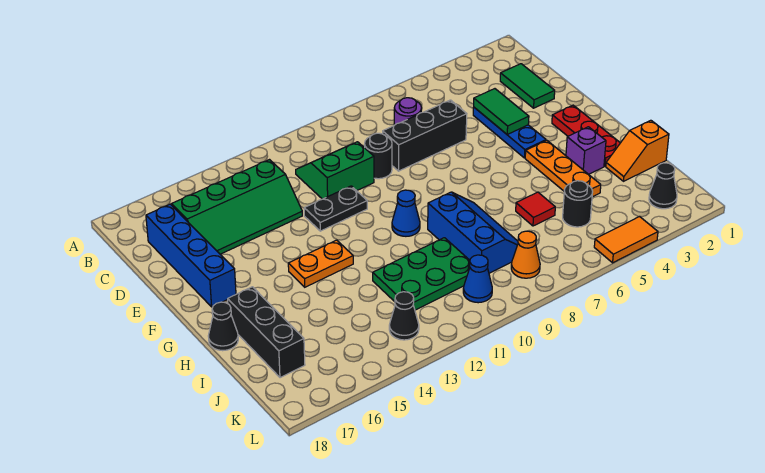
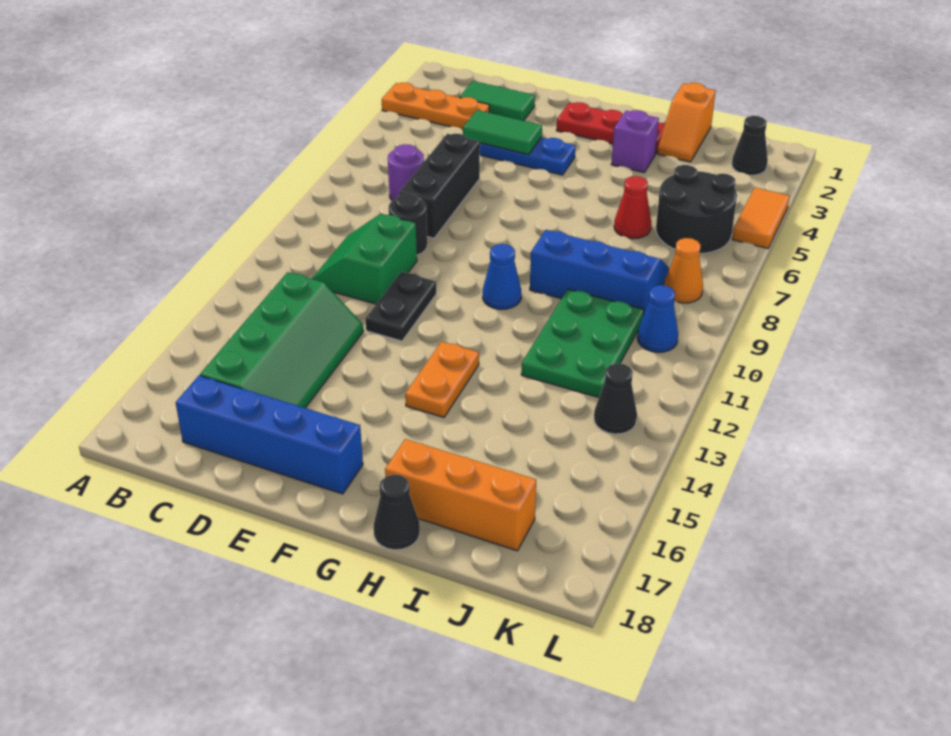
orange 1x3 plate [525,140,601,197] -> orange 1x3 plate moved to [382,83,489,130]
black 1x3 brick [228,287,305,378] -> orange 1x3 brick [385,439,536,551]
red 1x1 tile [516,192,555,226] -> red 1x1 cone [614,176,651,239]
black 1x1 round brick [563,181,593,227] -> black 2x2 round brick [656,165,737,254]

